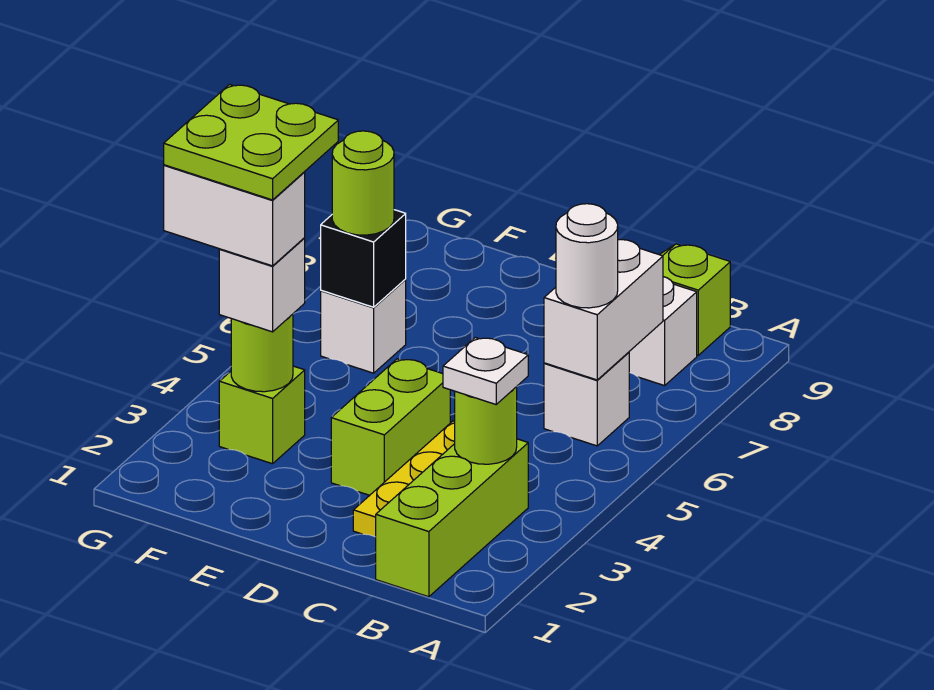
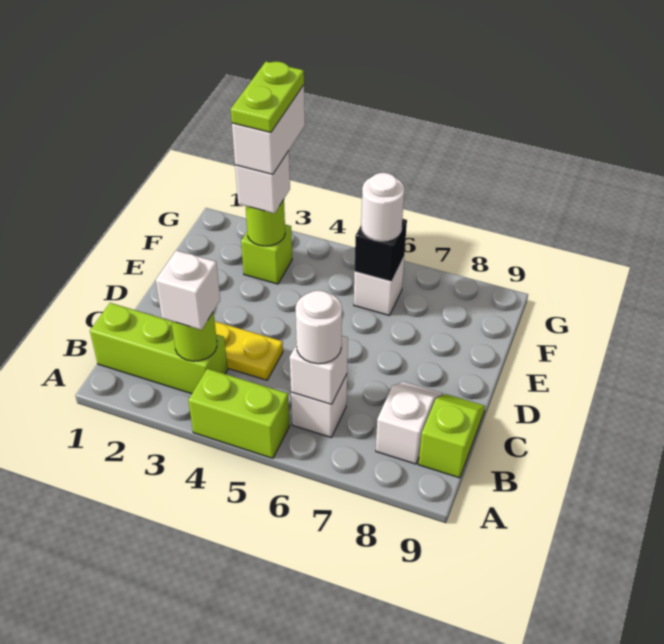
white 1x1 plate [443,337,528,404] -> white 1x1 brick [156,250,220,330]
white 1x2 brick [544,239,663,380] -> white 1x1 brick [290,336,348,404]
lime 1x2 brick [331,359,450,495] -> lime 1x2 brick moved to [188,369,290,458]
lime 2x2 plate [164,85,338,200] -> lime 1x2 plate [231,62,304,133]
lime 1x1 round brick [332,131,394,235] -> white 1x1 round brick [361,173,404,241]

